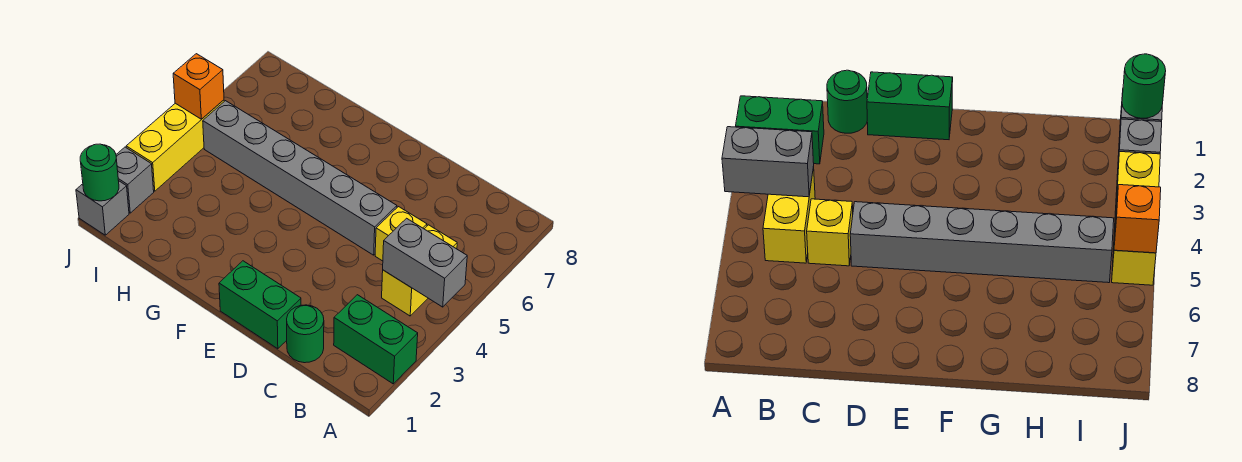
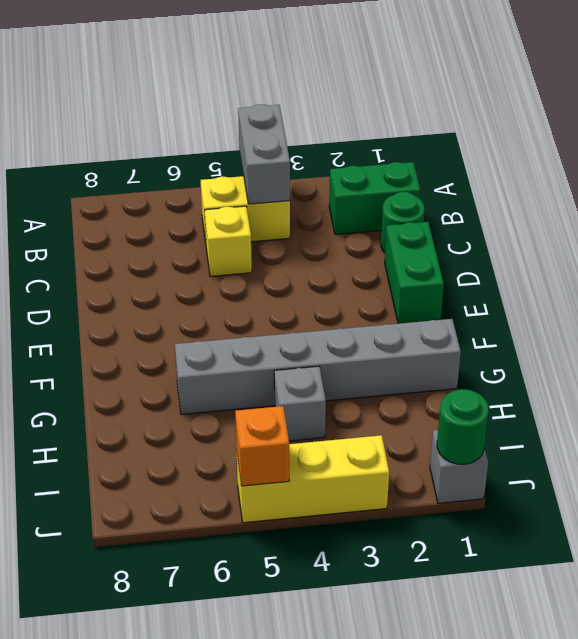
green 1x2 brick [334,295,418,384] -> green 1x2 brick turned to [329,162,420,234]
grey 1x6 brick [203,101,397,255] -> grey 1x6 brick turned to [175,319,461,414]
grey 1x1 brick [116,147,154,213] -> grey 1x1 brick moved to [274,366,326,441]

